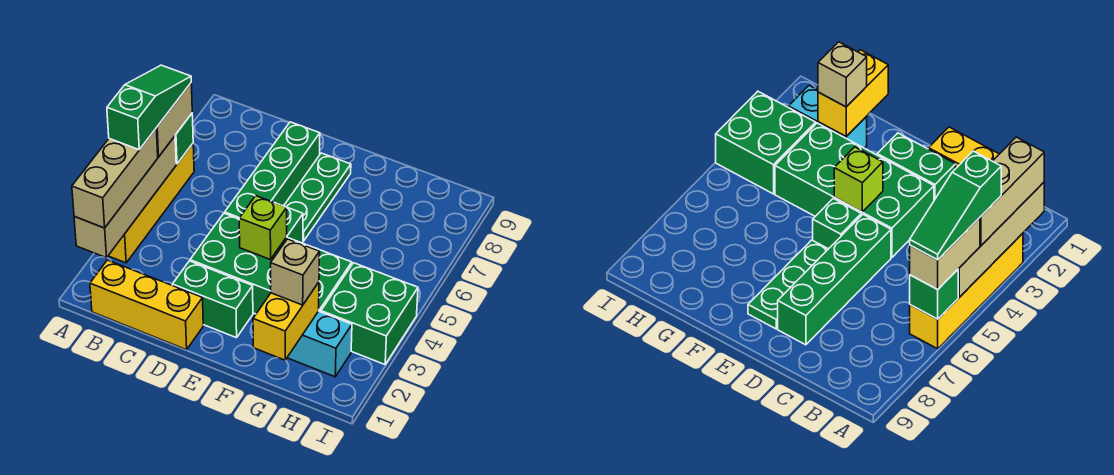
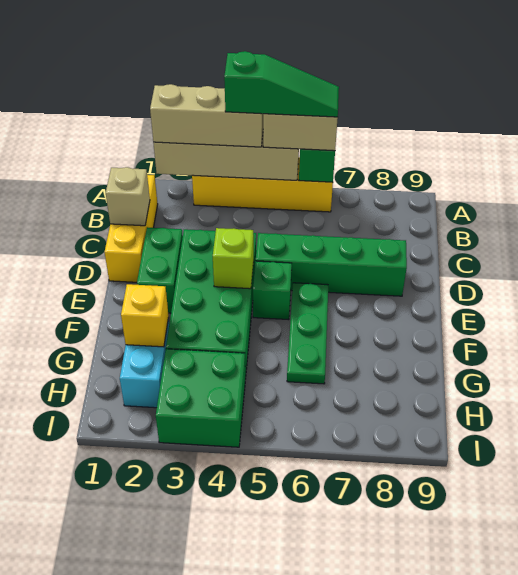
green 1x3 plate [284,153,351,241] -> green 1x3 plate turned to [287,283,328,384]
yellow 1x2 brick [253,282,319,360] -> yellow 1x1 brick [121,284,169,347]
tan 1x1 brick [271,239,320,305] -> tan 1x1 brick moved to [106,167,150,226]

